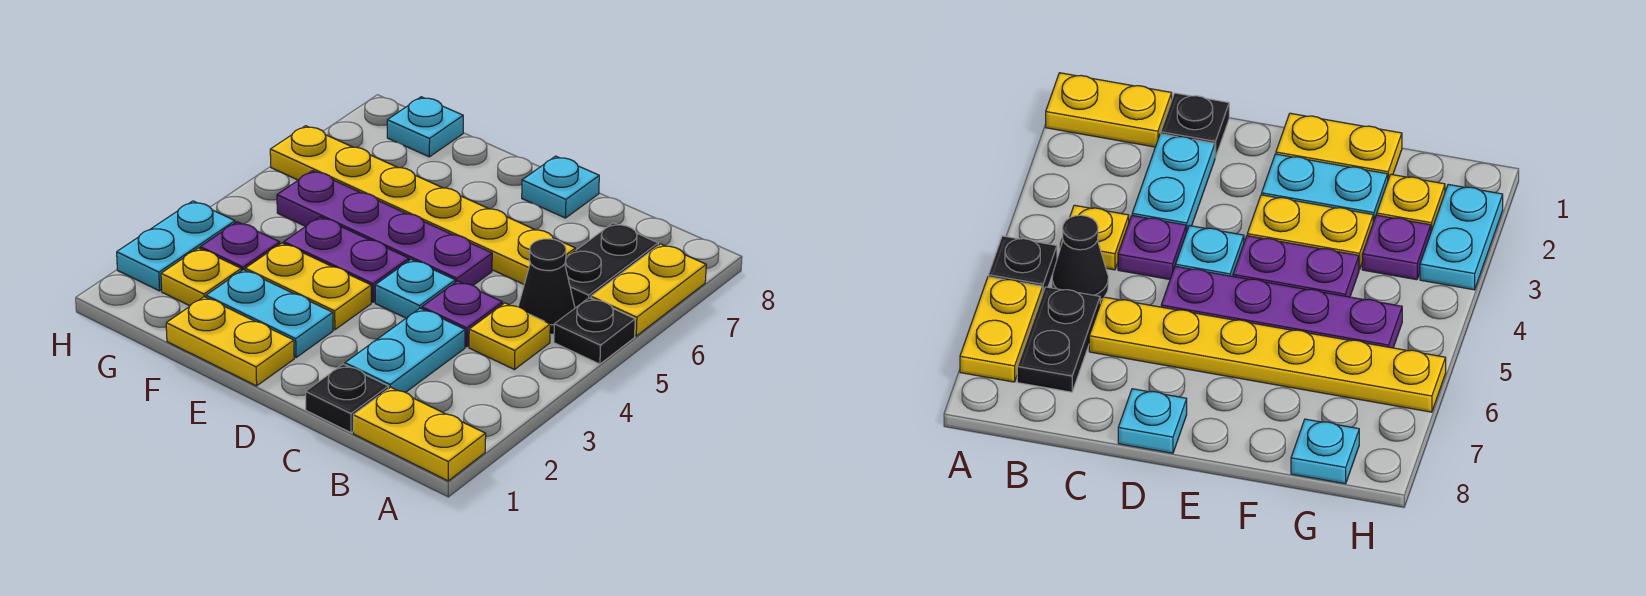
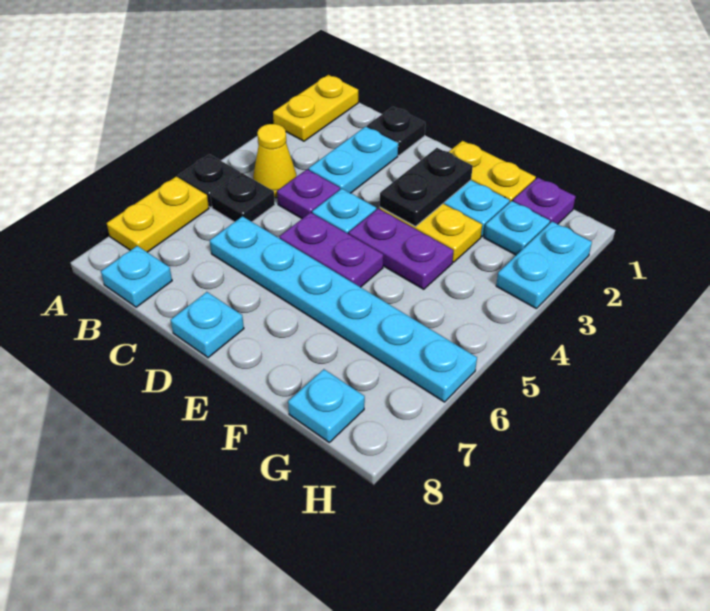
yellow 1x2 plate [353,387,486,481] -> yellow 1x2 plate turned to [273,75,358,141]
yellow 1x1 plate [469,303,550,370] -> yellow 1x1 cone [253,124,296,198]
black 1x1 cone [518,239,575,334] -> black 1x1 plate [210,173,275,222]
black 1x2 plate [565,223,658,308] -> black 1x2 plate moved to [380,148,473,226]
none -> cyan 1x1 plate [101,246,172,307]
yellow 1x6 plate [270,126,575,284] -> cyan 1x6 plate [210,216,477,402]
purple 1x4 plate [277,171,492,285] -> purple 1x2 plate [279,212,383,287]
yellow 1x1 plate [161,248,241,306] -> cyan 1x1 plate [484,201,550,255]
purple 1x1 plate [200,222,280,271] -> purple 1x1 plate moved to [513,178,576,224]

